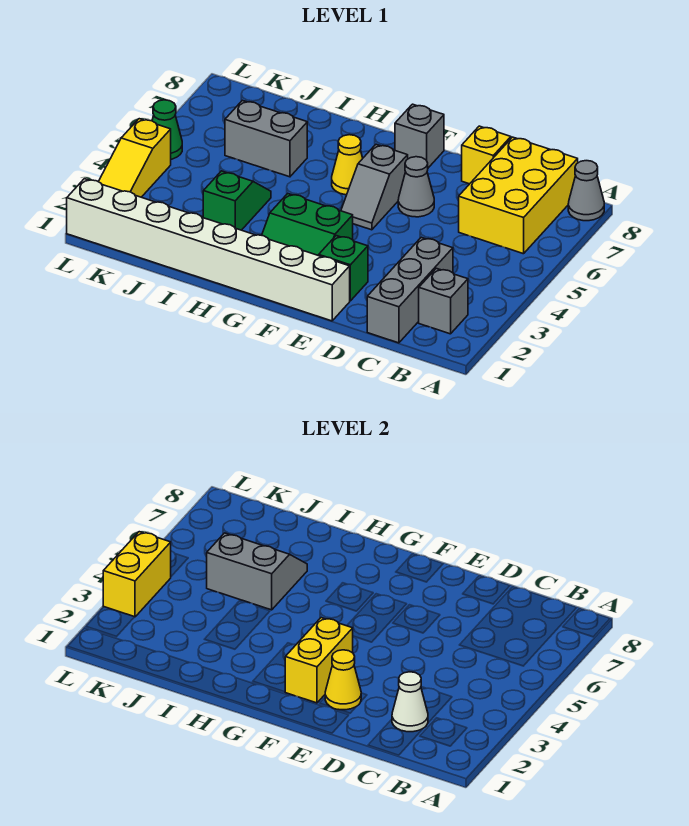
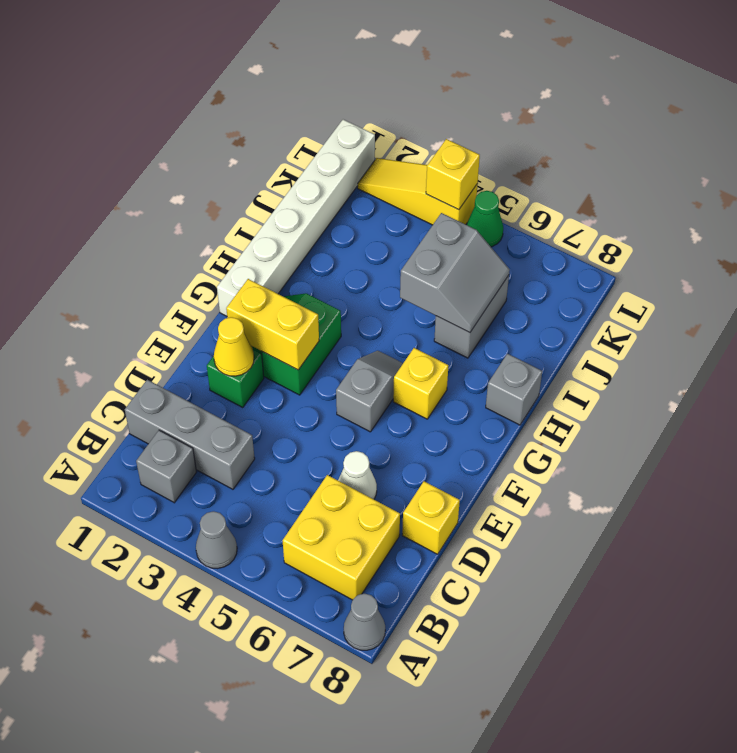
yellow 2x3 brick [459,137,578,254] -> yellow 2x2 brick [283,475,400,600]
white 1x1 cone [392,672,428,732] -> white 1x1 cone moved to [338,451,377,499]
white 1x8 brick [67,179,350,321] -> white 1x6 brick [217,119,375,316]
grey 1x1 cone [398,157,434,217] -> grey 1x1 cone moved to [196,511,237,569]
grey 1x2 slope [341,144,408,230] -> grey 1x2 slope turned to [336,351,403,432]
grey 1x1 brick [395,104,444,168] -> grey 1x1 brick moved to [486,354,542,425]
yellow 1x1 cone [332,135,363,195] -> yellow 1x1 brick [393,348,448,419]
green 1x2 slope [203,171,271,230] -> none
yellow 1x2 brick [103,532,171,617] -> yellow 1x1 brick [426,139,480,210]

